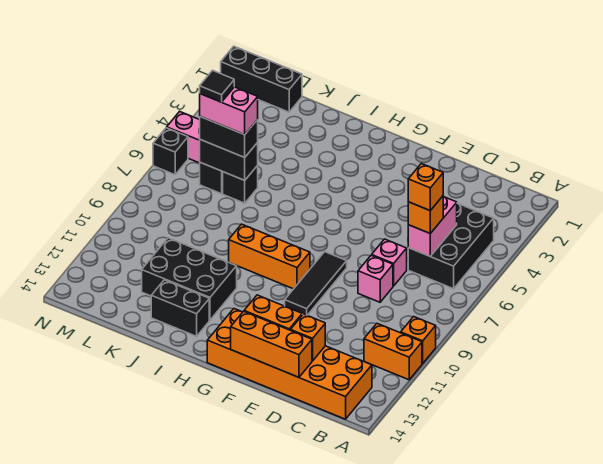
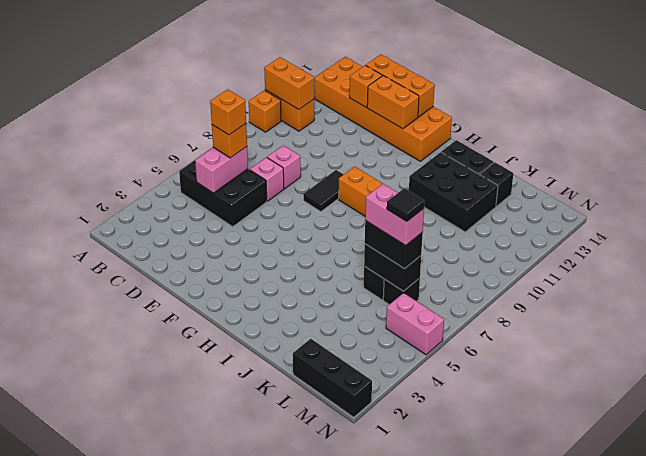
none -> orange 1x2 brick [264,57,314,109]
black 2x3 brick [408,203,494,289] -> black 2x3 brick turned to [179,160,267,227]
black 1x3 tile [285,252,347,315] -> black 1x2 tile [303,170,344,212]
black 1x1 brick [153,128,188,175] -> black 1x1 brick moved to [480,162,513,206]

